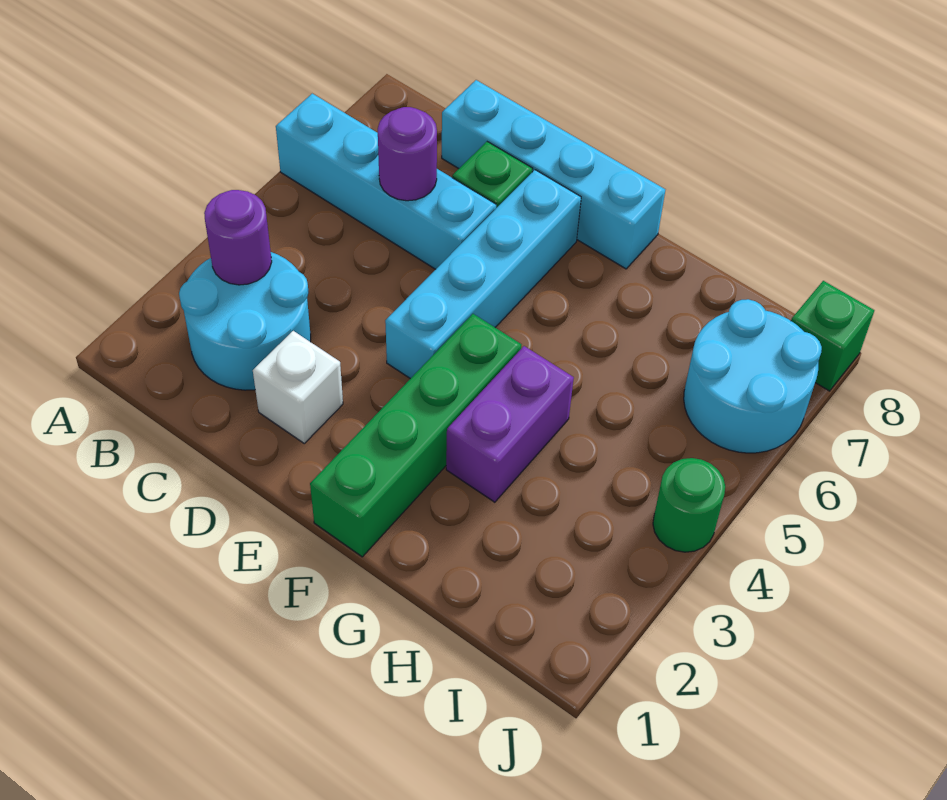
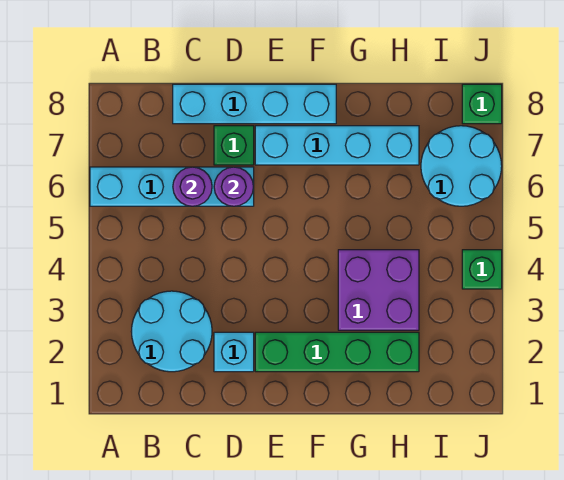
purple 1x1 round brick [204,190,272,285] -> purple 1x1 round brick moved to [214,167,253,206]
white 1x1 brick [253,331,343,443] -> cyan 1x1 brick [214,332,254,372]
cyan 1x4 brick [385,170,581,379] -> cyan 1x4 brick turned to [255,126,419,165]
green 1x4 brick [310,314,521,557] -> green 1x4 brick turned to [255,332,419,372]
purple 1x2 brick [446,346,574,502] -> purple 2x2 brick [338,250,419,330]
green 1x1 round brick [653,458,725,552] -> green 1x1 brick [462,250,502,289]

